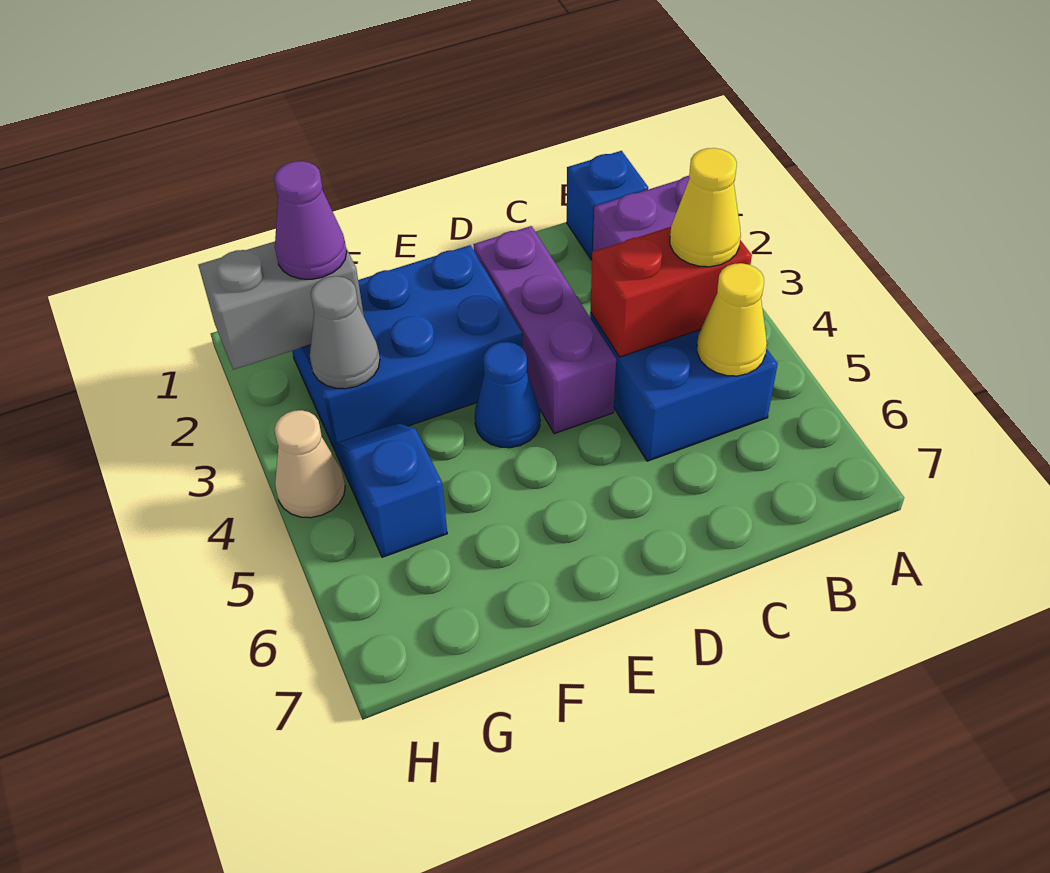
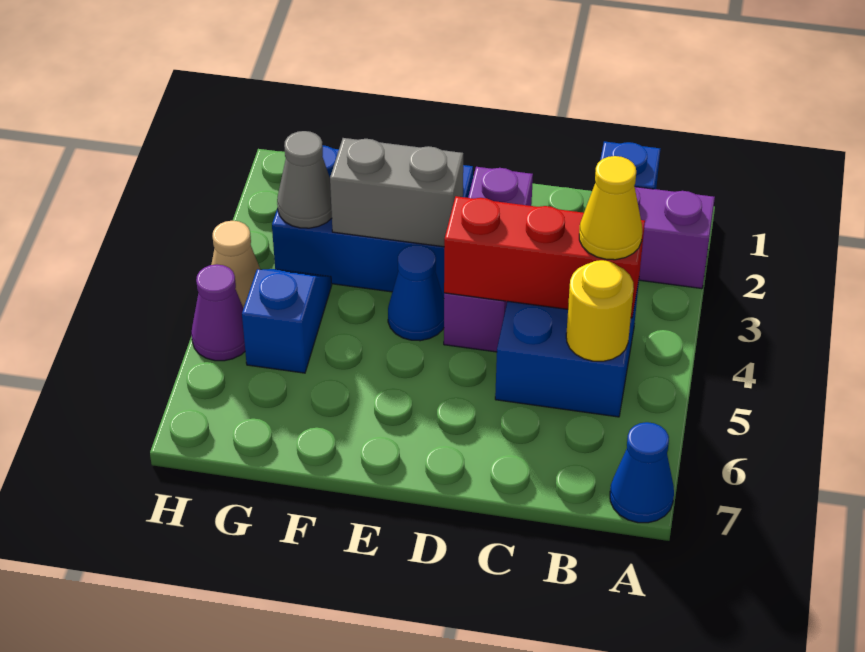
none -> blue 1x1 cone [610,422,674,523]
red 1x2 brick [590,227,752,357] -> red 1x3 brick [444,196,645,318]
yellow 1x1 cone [697,263,767,376] -> yellow 1x1 round brick [566,260,634,361]
grey 1x2 brick [198,242,364,370] -> grey 1x2 brick moved to [330,138,463,247]
purple 1x1 cone [274,161,347,279] -> purple 1x1 cone moved to [191,264,245,361]

